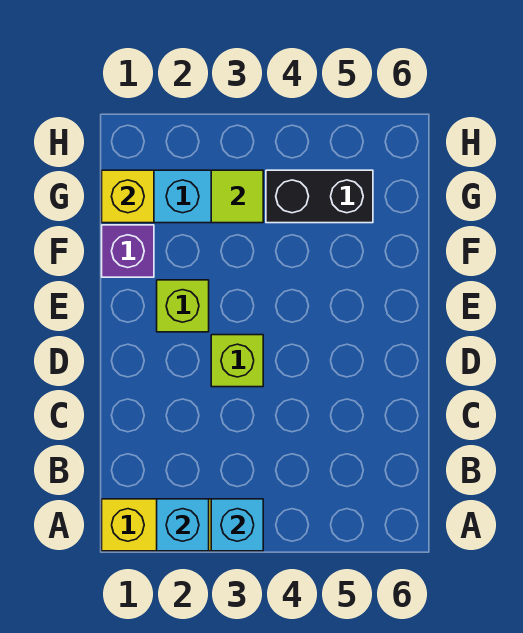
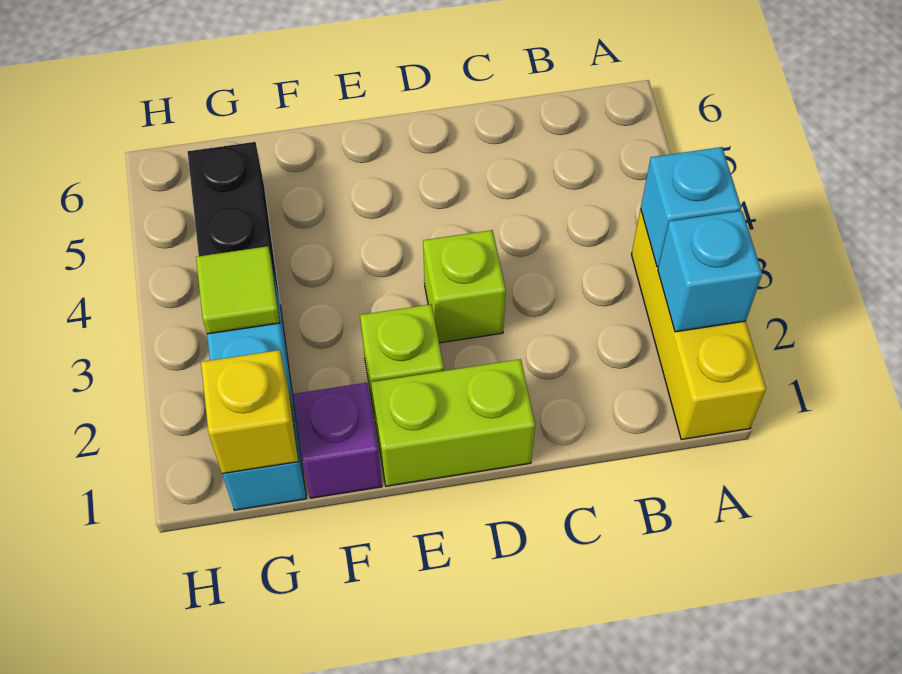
none -> lime 1x2 brick [371,359,535,486]

